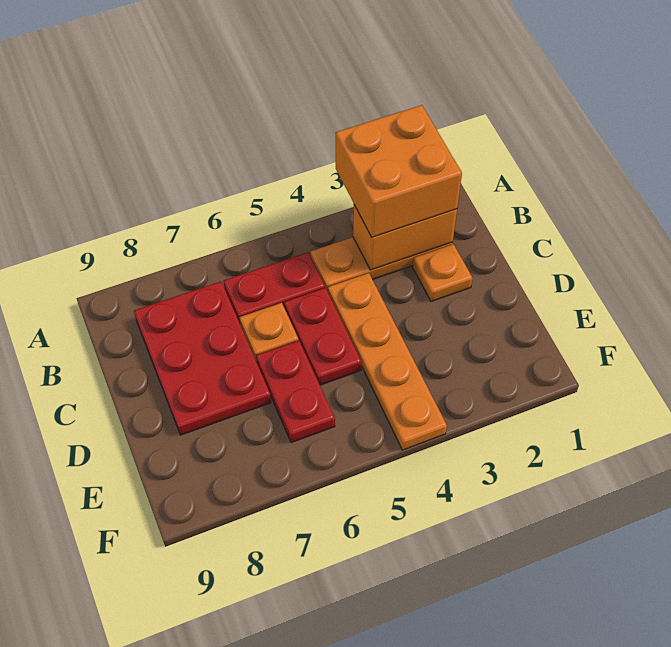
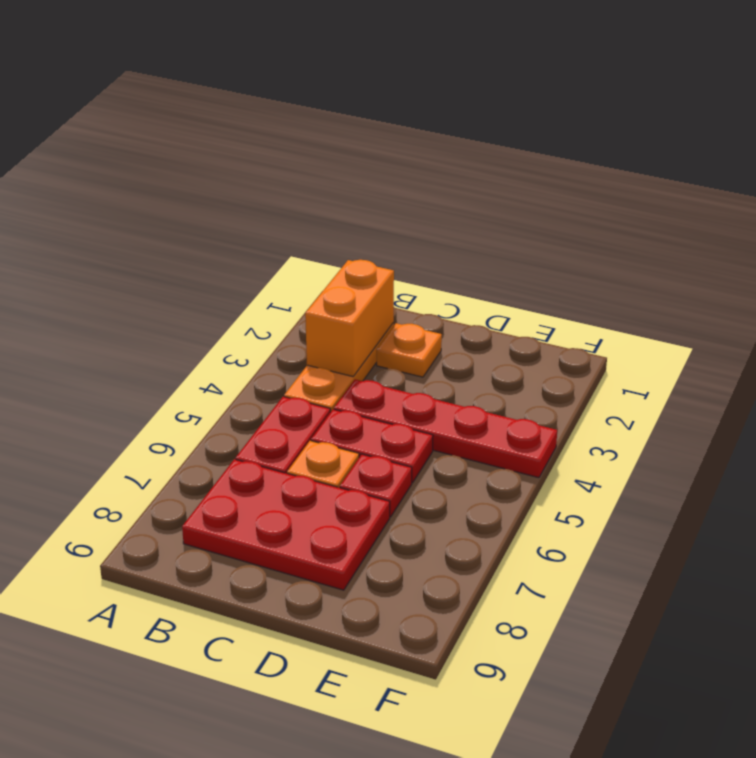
orange 2x2 brick [336,105,462,237] -> none
orange 1x4 plate [328,273,447,450] -> red 1x4 plate [334,379,557,478]
red 1x2 plate [256,340,335,443] -> red 1x1 plate [340,454,412,517]

